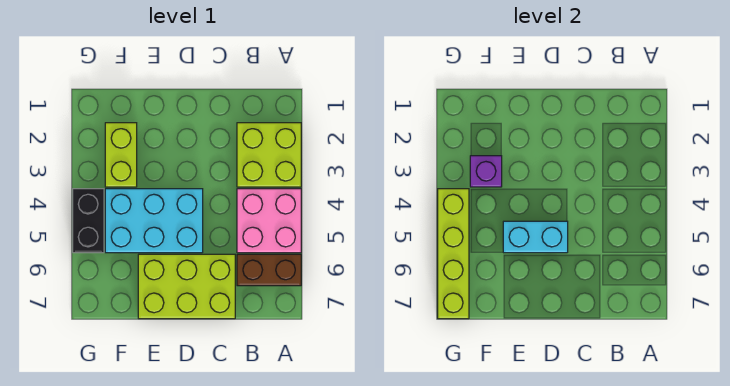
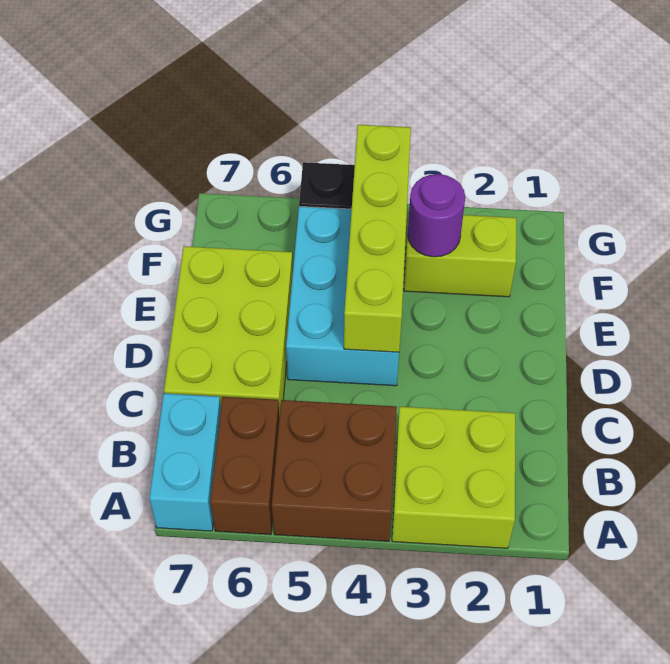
pink 2x2 brick [237,189,301,253] -> brown 2x2 brick [272,400,397,541]
cyan 1x2 brick [503,221,568,253] -> cyan 1x2 brick moved to [149,393,221,531]
purple 1x1 brick [470,156,502,187] -> purple 1x1 round brick [408,174,465,257]
lime 1x4 brick [438,189,469,319] -> lime 1x4 brick turned to [344,125,411,352]

